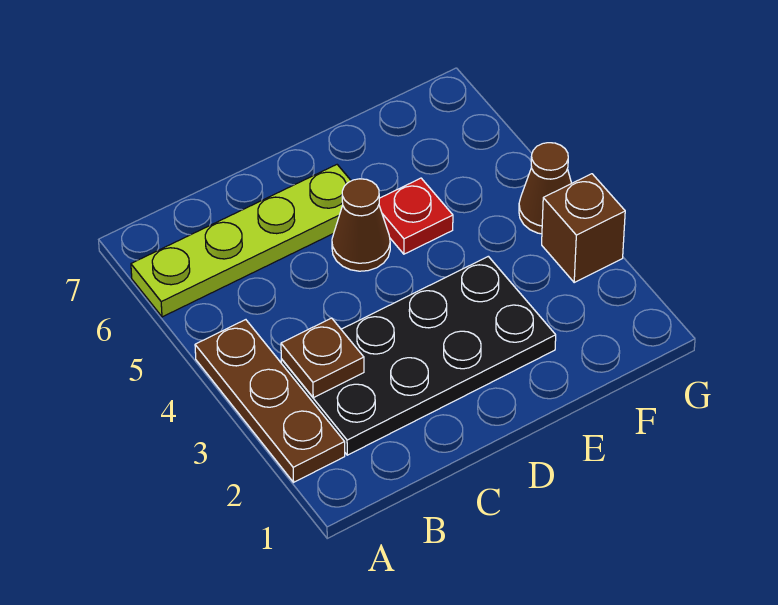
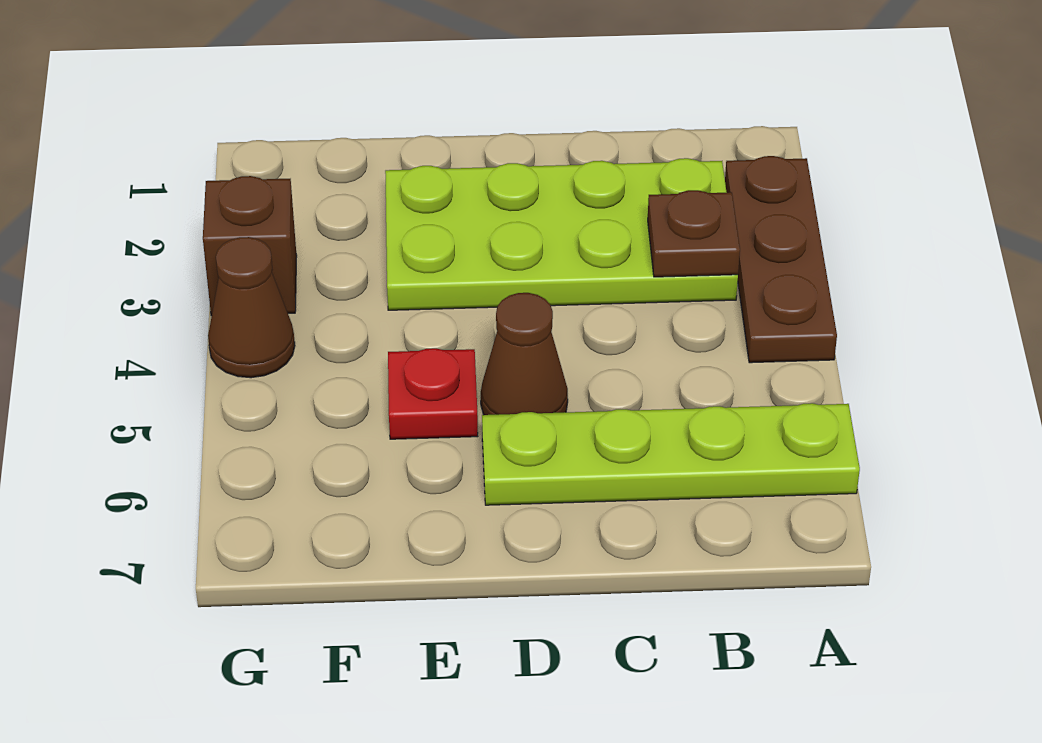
black 2x4 plate [281,256,556,455] -> lime 2x4 plate [385,158,738,310]

